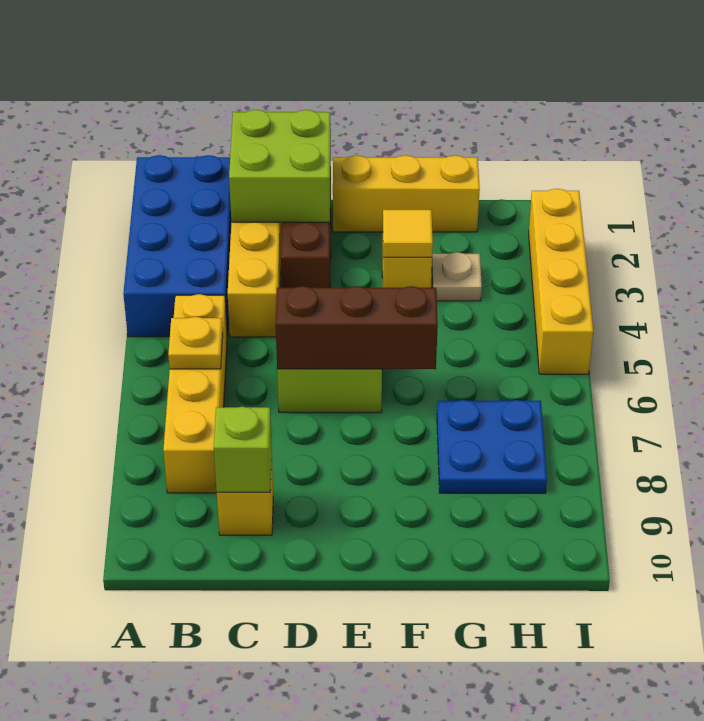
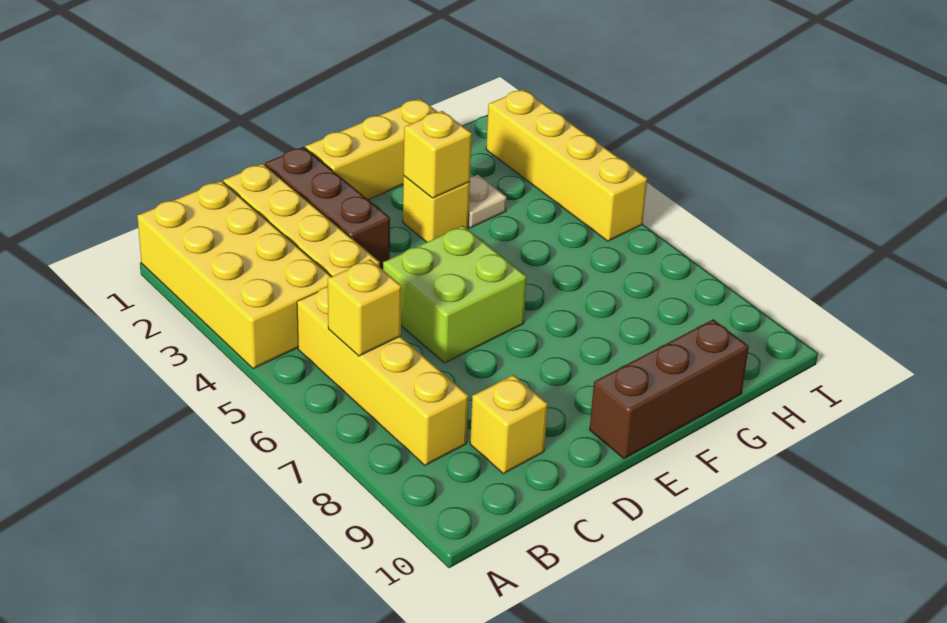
blue 2x4 brick [123,155,231,337] -> yellow 2x4 brick [137,181,332,369]
yellow 1x1 plate [168,317,223,369] -> yellow 1x1 brick [328,259,402,356]
lime 2x2 brick [229,110,331,222] -> none
lime 1x1 brick [214,407,272,492] -> none
brown 1x3 brick [276,286,438,369] -> brown 1x3 brick moved to [590,319,749,459]
yellow 1x1 tile [383,210,433,257] -> yellow 1x1 brick [404,111,472,198]
blue 2x2 plate [437,400,547,493] -> none

